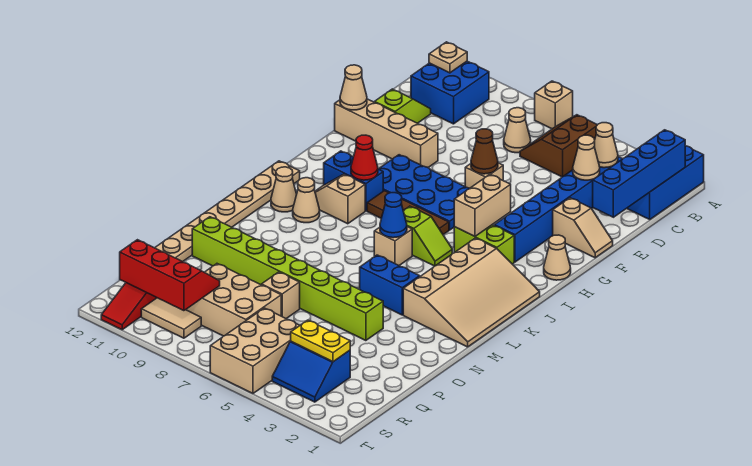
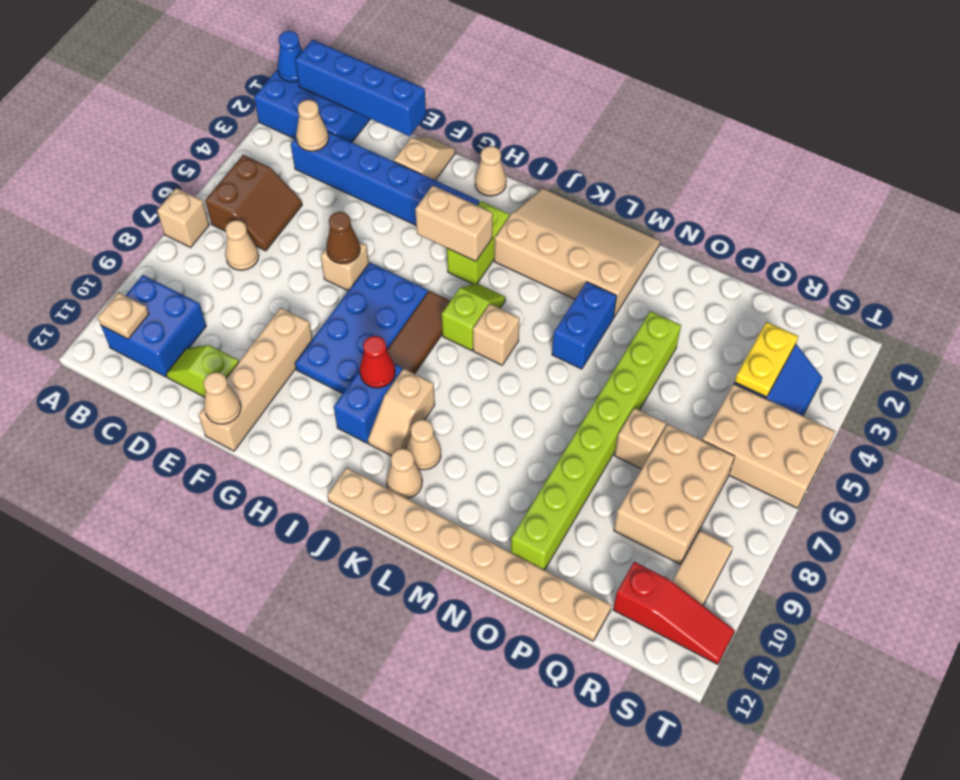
brown 2x2 slope [520,115,597,177] -> brown 2x2 slope turned to [205,155,302,251]
tan 1x1 cone [573,135,600,180] -> none
blue 1x1 cone [380,193,407,238] -> blue 1x1 cone moved to [277,31,302,82]
red 2x3 slope [120,240,220,311] -> none

